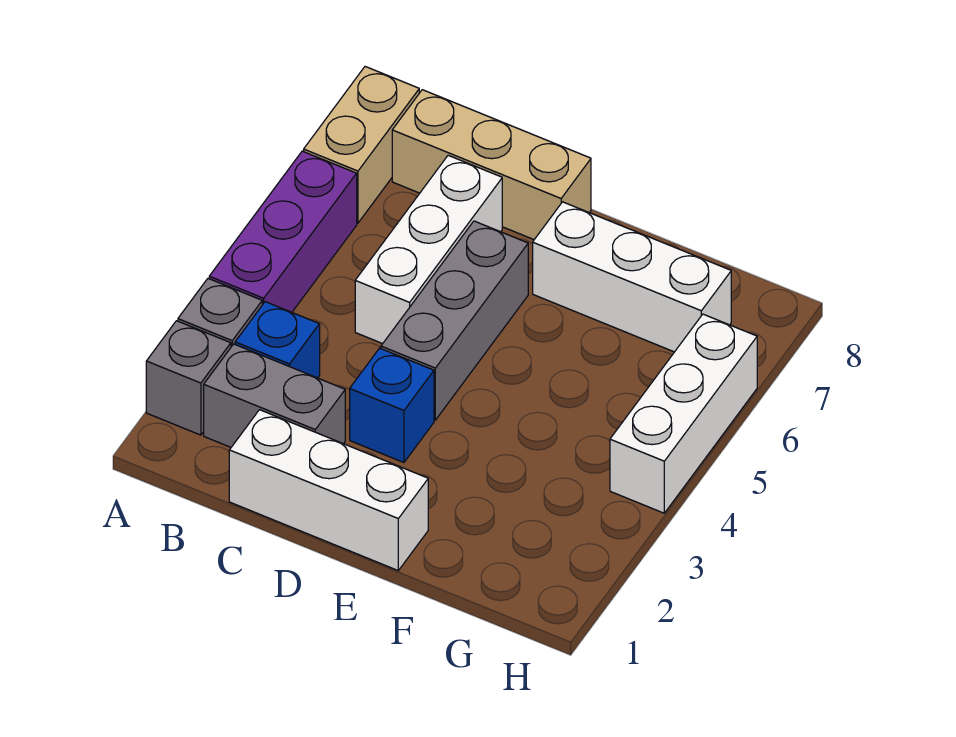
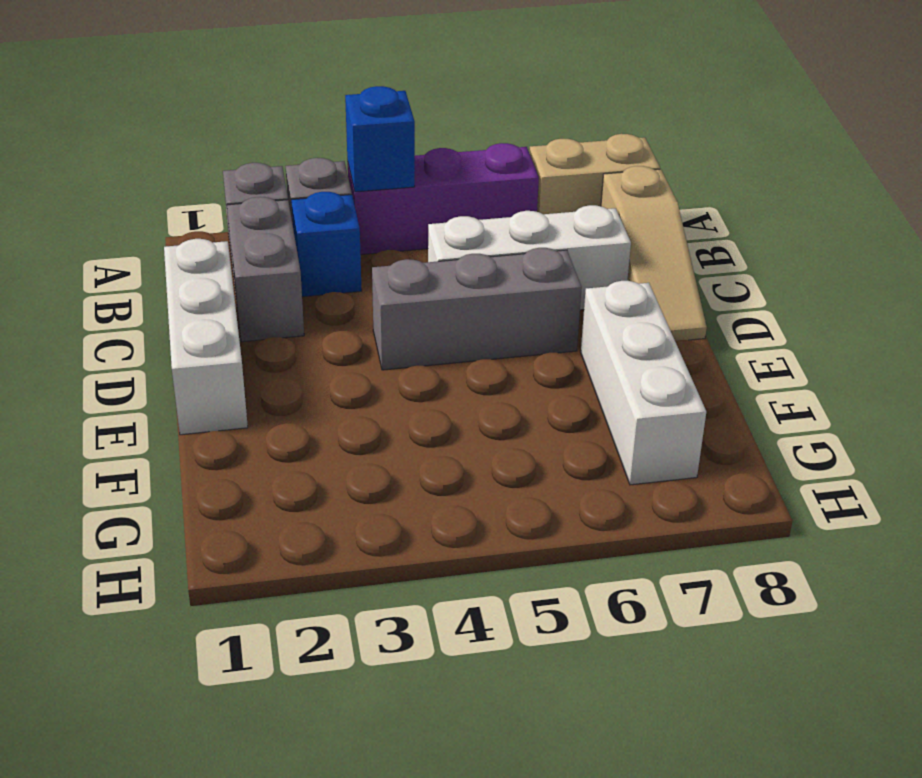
tan 1x3 brick [392,90,591,239] -> tan 1x3 slope [601,166,707,341]
blue 1x1 brick [350,348,434,462] -> blue 1x1 brick moved to [345,86,415,192]
white 1x3 brick [610,314,757,513] -> none

